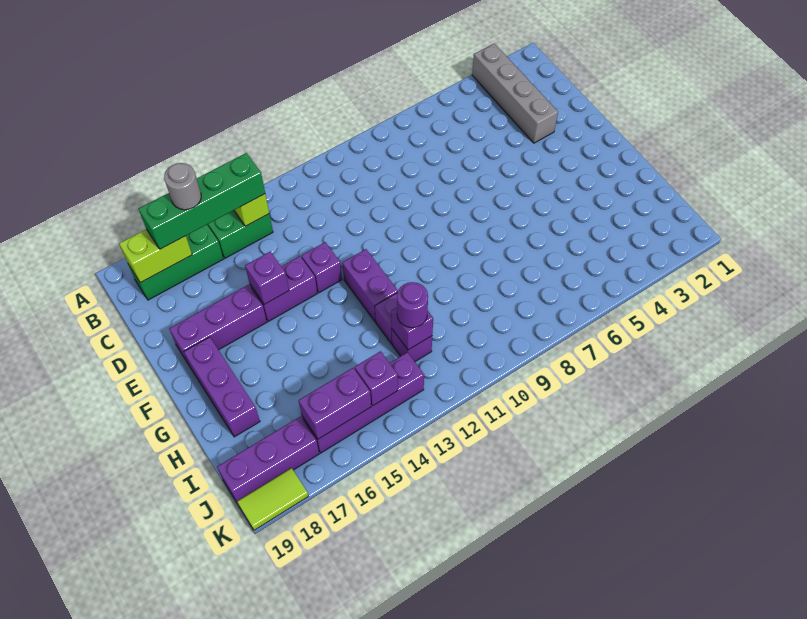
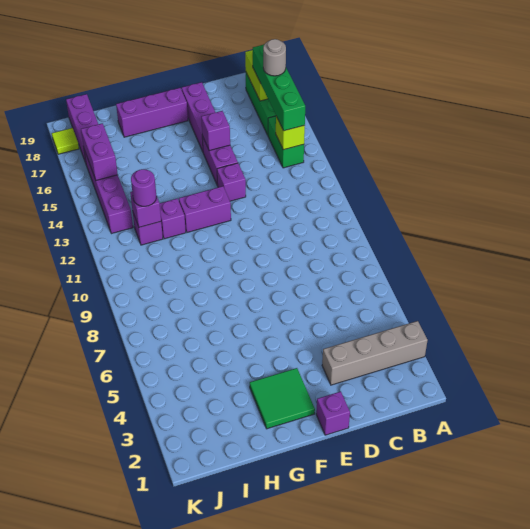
none -> green 2x2 tile [250,368,315,429]
purple 1x1 brick [355,351,398,406] -> purple 1x1 brick moved to [316,391,350,435]
lime 1x2 tile [237,468,308,530] -> lime 1x1 tile [52,128,79,154]

